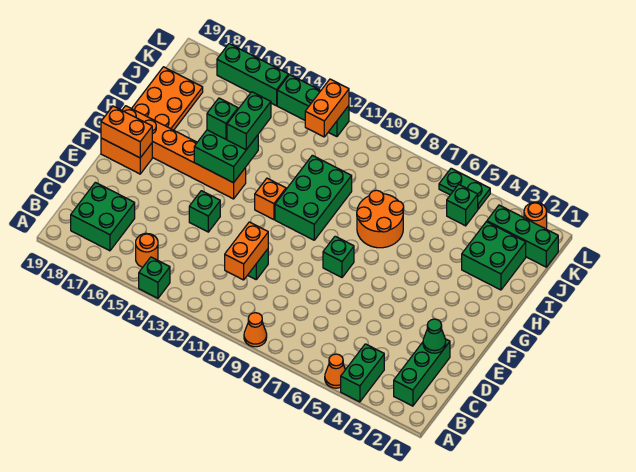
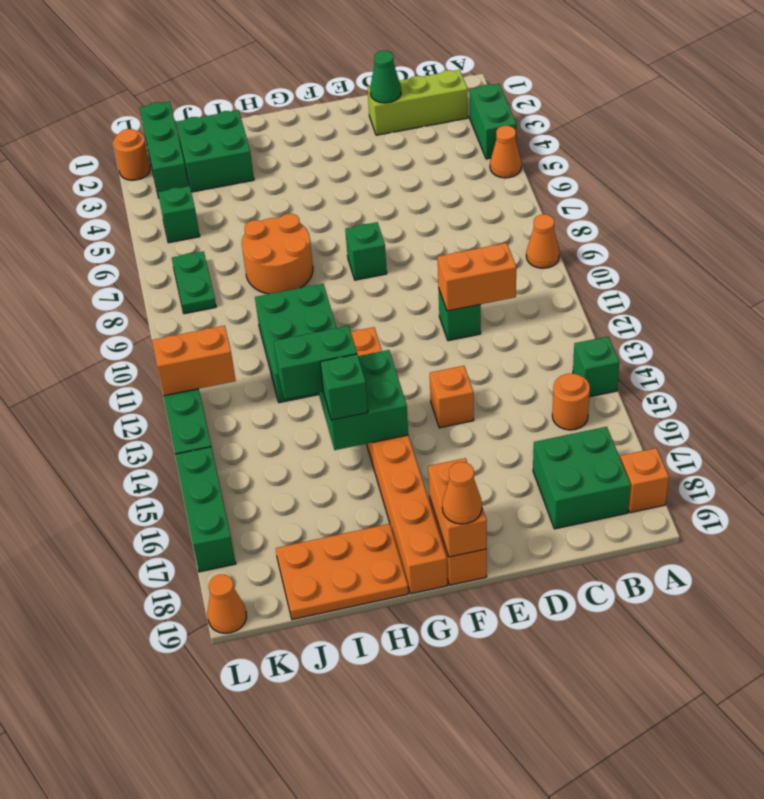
green 1x2 brick [341,344,384,402] -> green 1x2 brick turned to [469,84,517,159]
none -> orange 1x1 brick [620,448,669,513]
green 1x3 brick [394,339,450,406] -> lime 1x3 brick [367,70,468,135]
green 1x1 brick [189,191,220,232] -> orange 1x1 brick [430,366,474,428]
none -> orange 1x1 cone [442,462,482,524]
green 2x3 brick [275,155,352,240] -> green 2x3 brick turned to [255,284,337,403]
green 1x2 plate [439,168,490,209] -> green 1x2 plate moved to [172,251,216,314]
none -> orange 1x1 cone [207,575,247,633]

